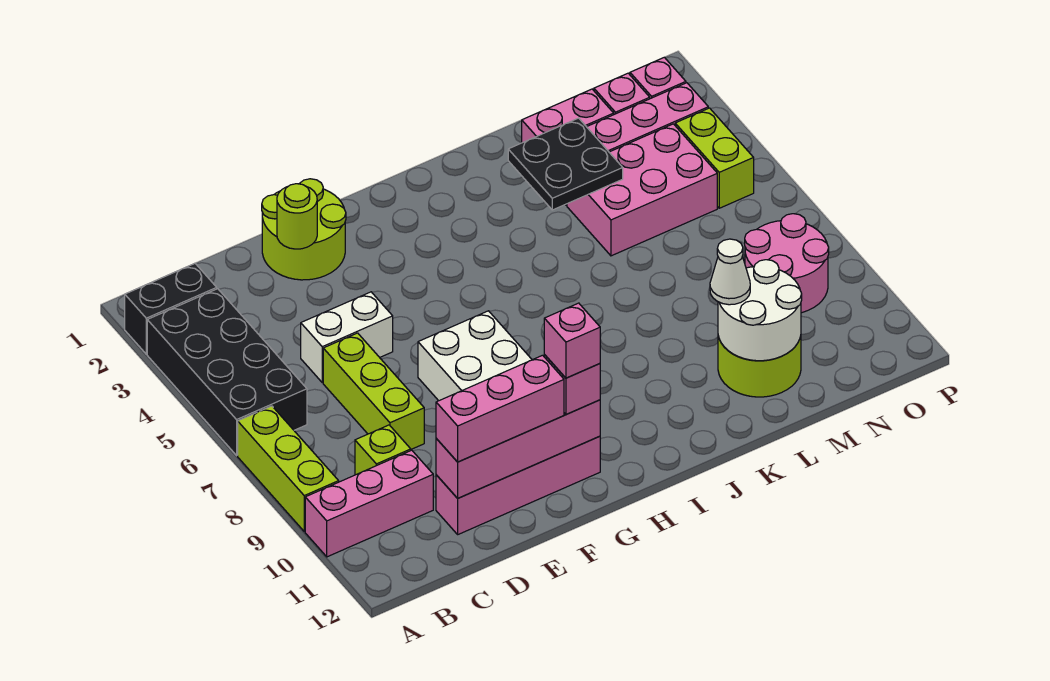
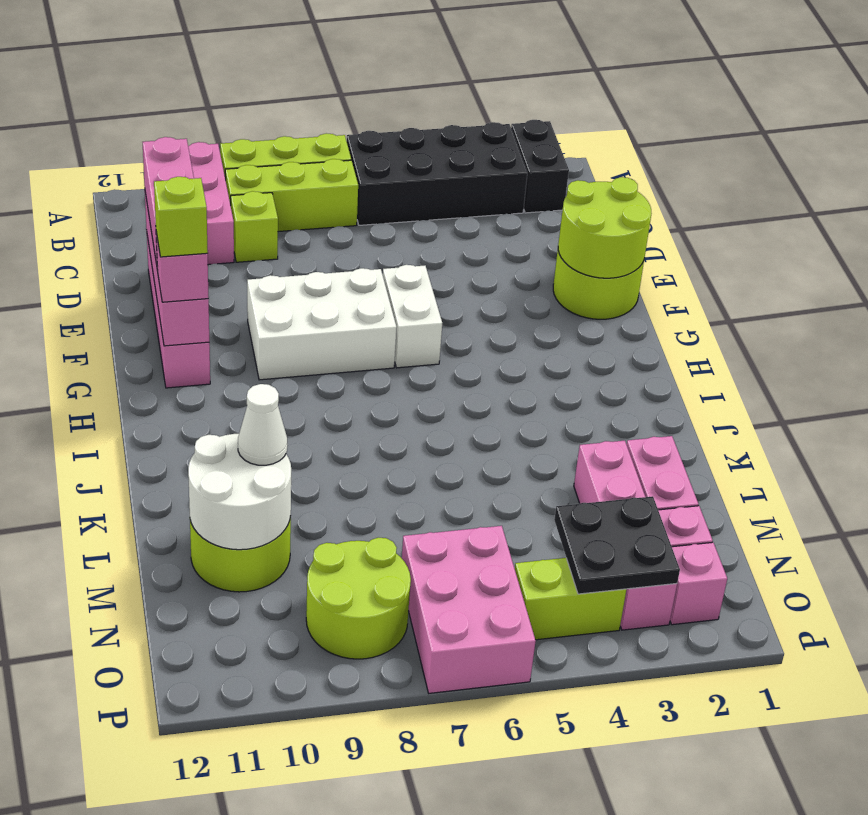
white 1x2 brick [301,292,393,383] -> white 1x2 brick moved to [383,265,442,368]
lime 1x3 brick [323,333,424,449] -> lime 1x3 brick moved to [225,159,358,232]
lime 1x1 round brick [277,184,317,249] -> lime 2x2 round brick [558,177,652,278]
pink 1x1 brick [544,303,600,378] -> lime 1x1 brick [154,177,208,257]
black 2x2 plate [508,118,623,210] -> black 2x2 plate moved to [554,496,680,594]
pink 2x3 brick [567,124,717,256] -> pink 2x3 brick moved to [402,526,536,693]
pink 2x2 round brick [745,214,829,313] -> lime 2x2 round brick [306,538,411,659]

